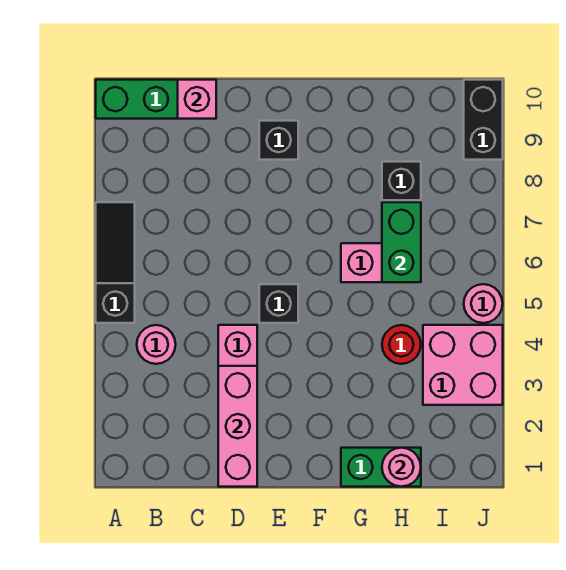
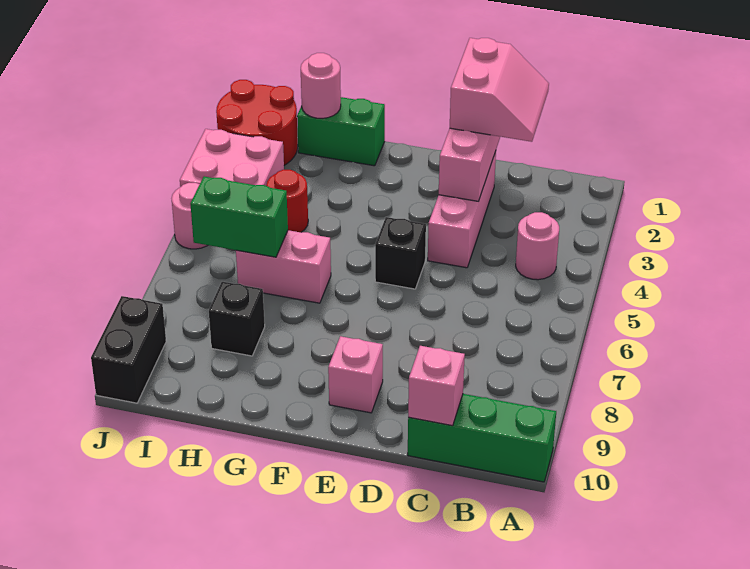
black 1x3 slope [96,202,135,323] -> none
none -> pink 2x2 slope [450,38,549,142]
black 1x1 brick [259,121,298,160] -> pink 1x1 brick [328,336,383,413]
green 1x2 brick [382,202,421,282] -> green 1x2 brick turned to [190,176,288,257]
none -> red 2x2 round brick [216,80,298,165]

